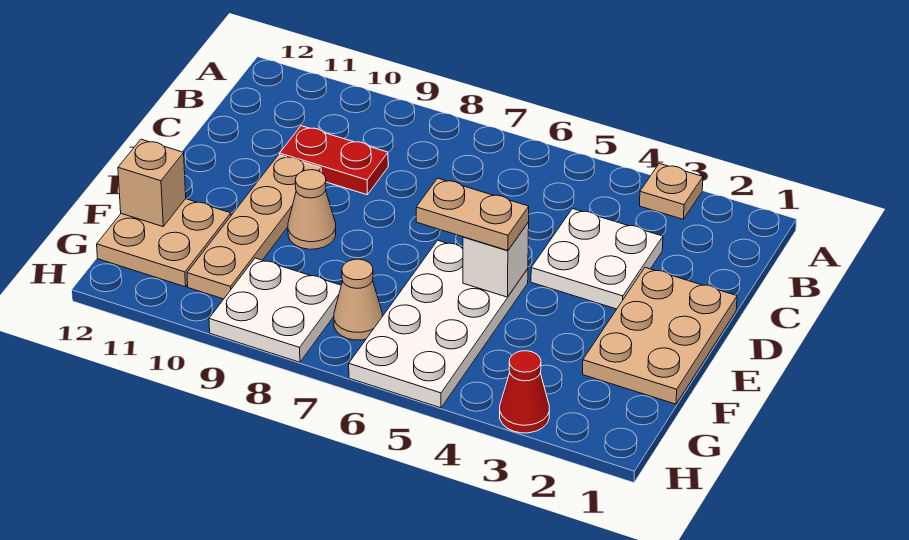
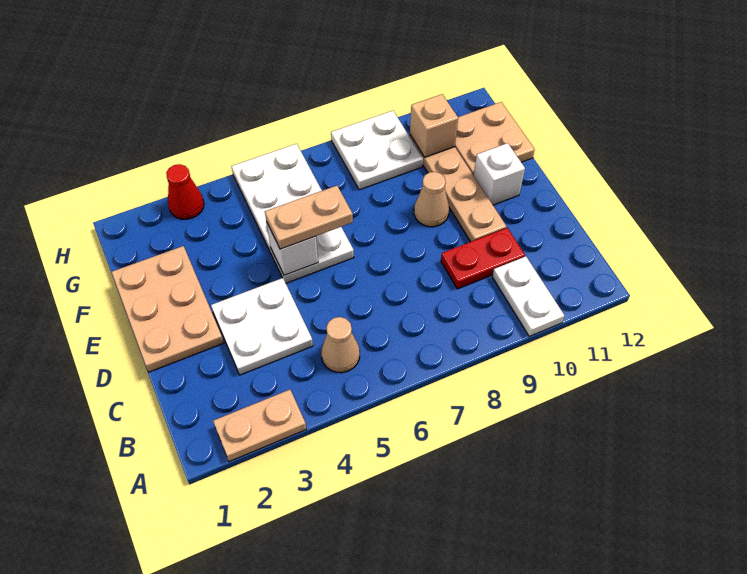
tan 1x1 plate [640,163,703,219] -> tan 1x2 plate [213,390,306,462]
none -> white 1x2 plate [492,256,564,336]
none -> white 1x1 brick [474,143,525,205]
tan 1x1 brick [118,139,186,227] -> tan 1x1 brick moved to [410,94,458,157]
tan 1x1 cone [334,259,383,340] -> tan 1x1 cone moved to [321,317,360,373]

